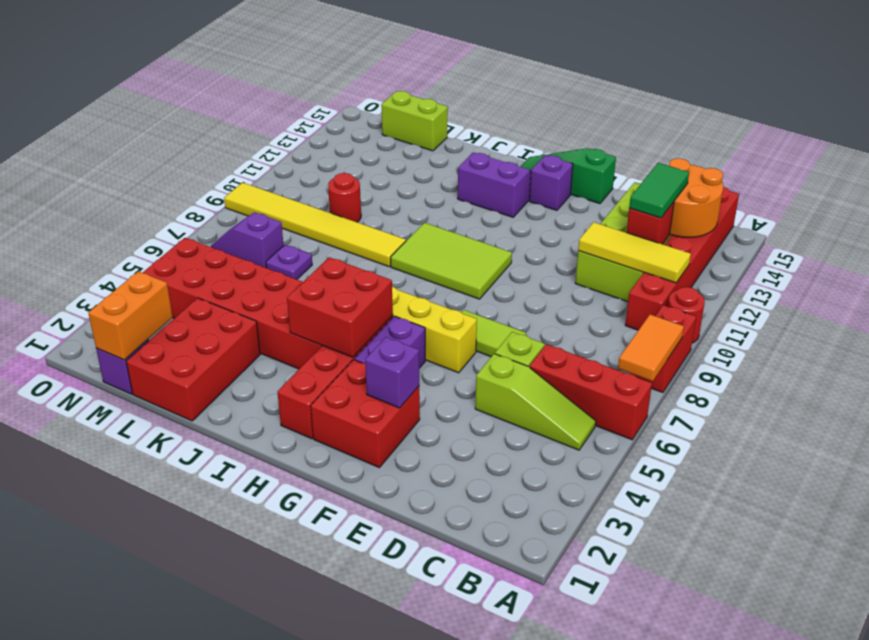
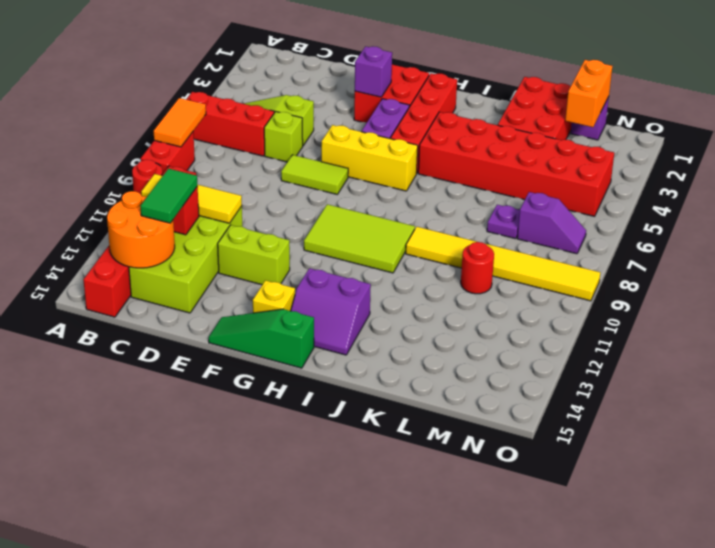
green 1x3 slope [521,148,616,204] -> green 1x3 slope turned to [208,309,314,368]
purple 1x1 brick [530,155,573,210] -> yellow 1x1 brick [253,280,295,313]
red 2x2 brick [287,257,393,357] -> none
lime 1x2 brick [381,91,448,151] -> lime 1x2 brick moved to [218,225,290,285]

